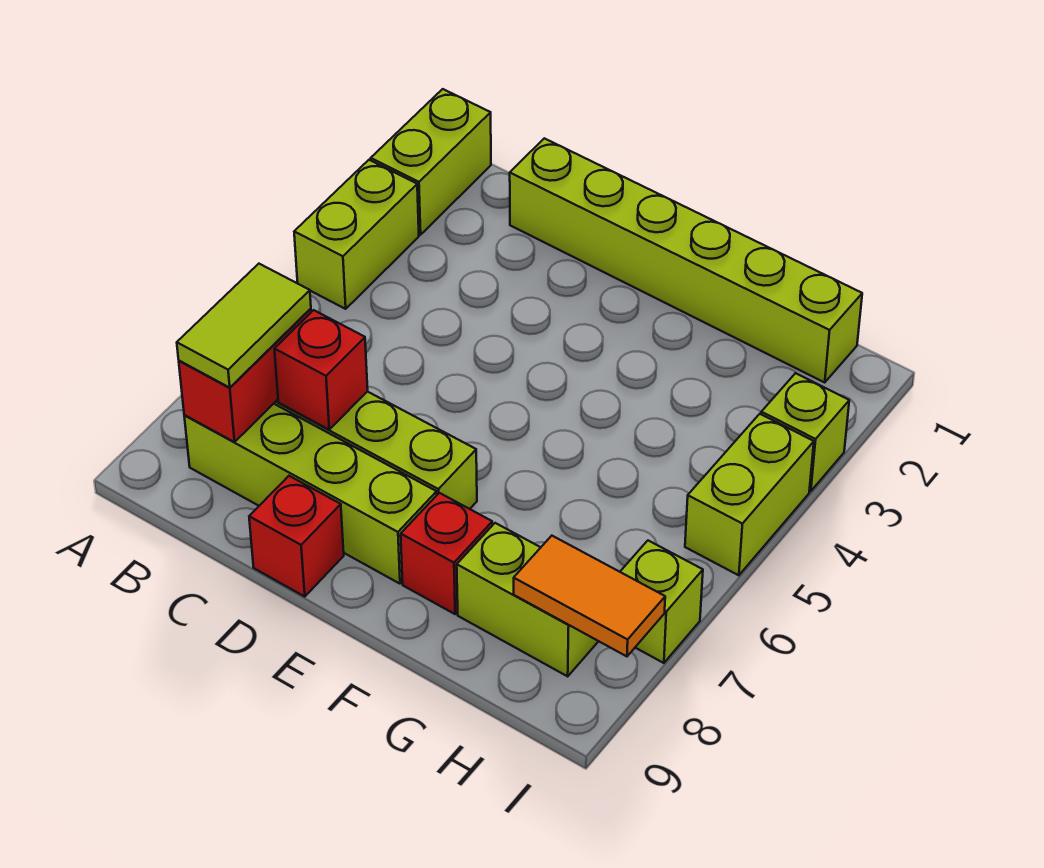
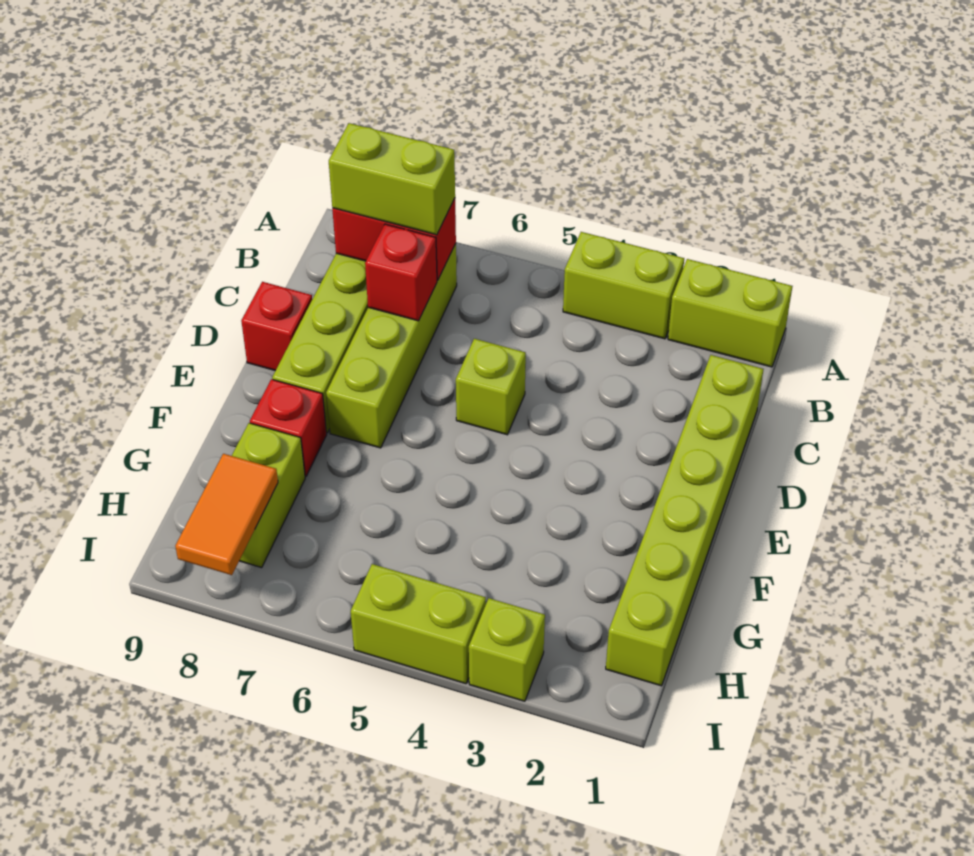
lime 1x2 tile [177,264,311,387] -> lime 1x2 brick [329,123,455,235]
lime 1x1 brick [620,541,703,663] -> lime 1x1 brick moved to [456,339,526,435]

